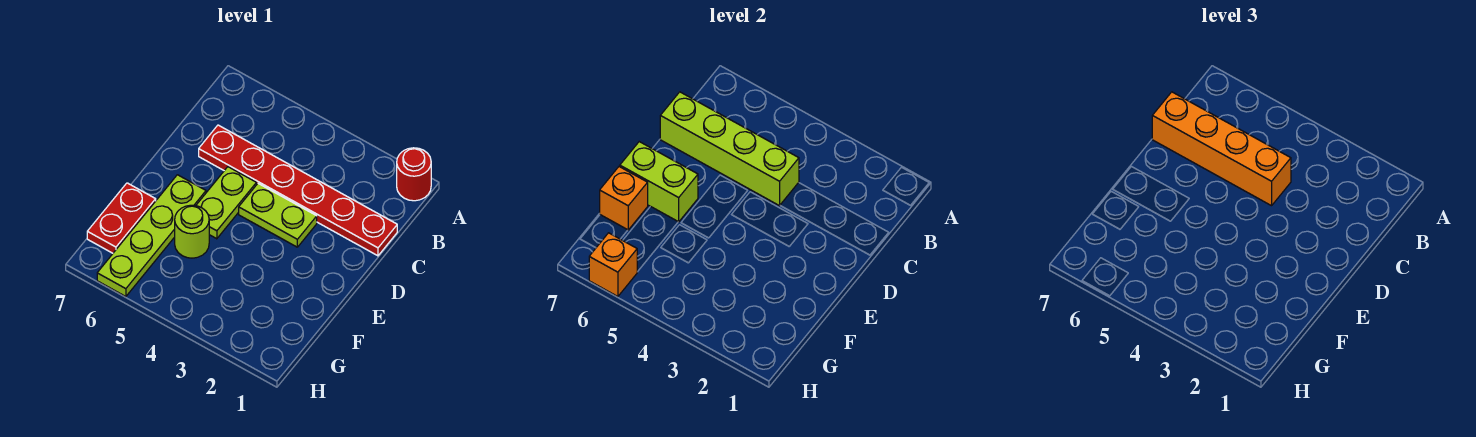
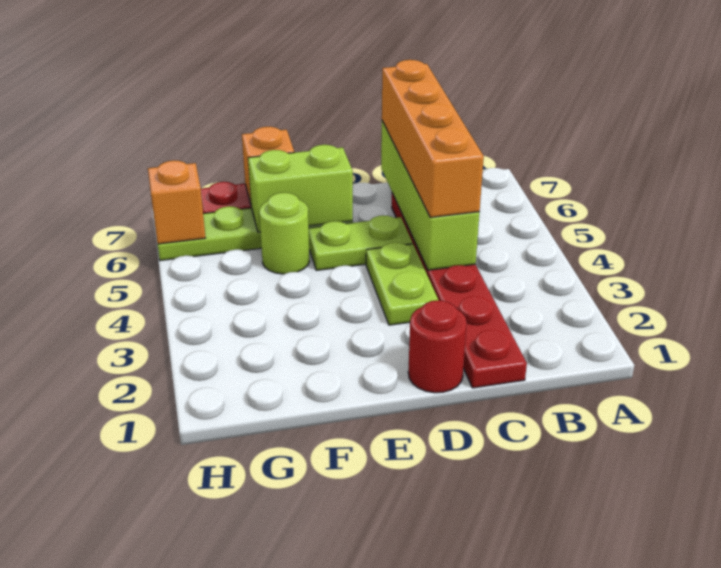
red 1x1 round brick [397,148,431,201] -> red 1x1 round brick moved to [408,300,467,393]
lime 1x2 brick [620,142,698,222] -> lime 1x2 brick turned to [248,145,353,232]

